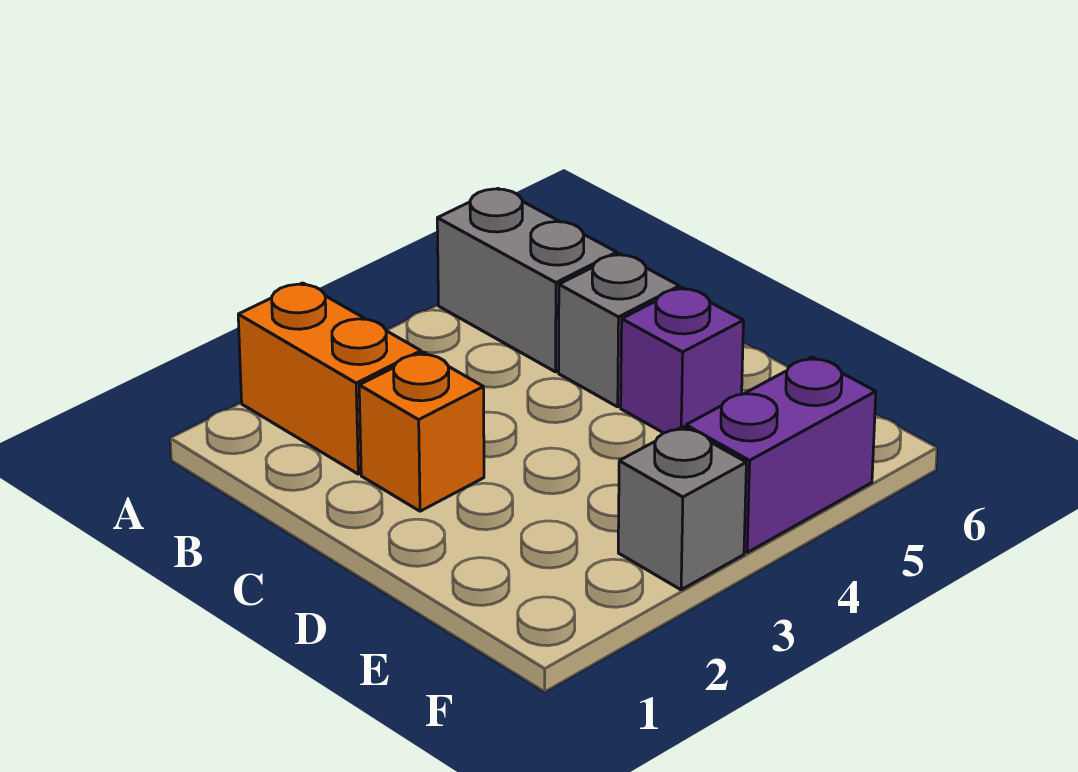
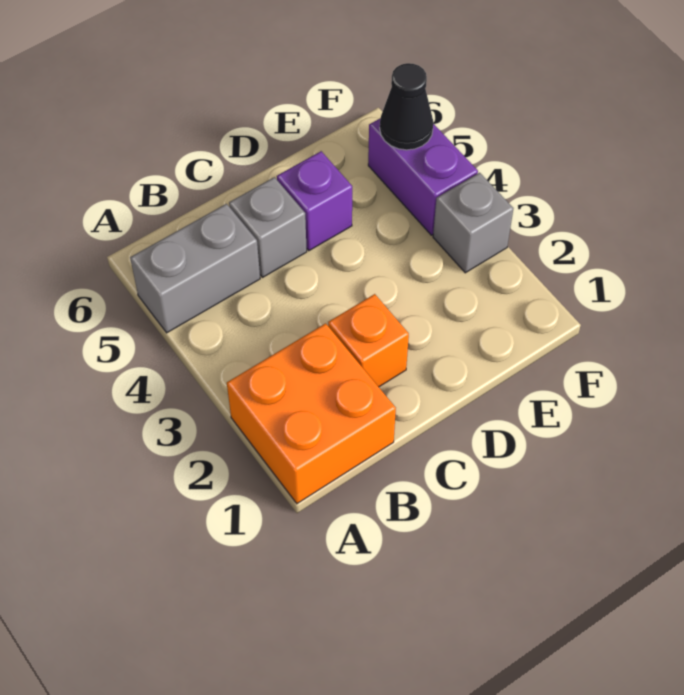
orange 1x2 brick [238,283,421,474] -> orange 2x2 brick [227,323,396,504]
none -> black 1x1 cone [380,63,433,150]

